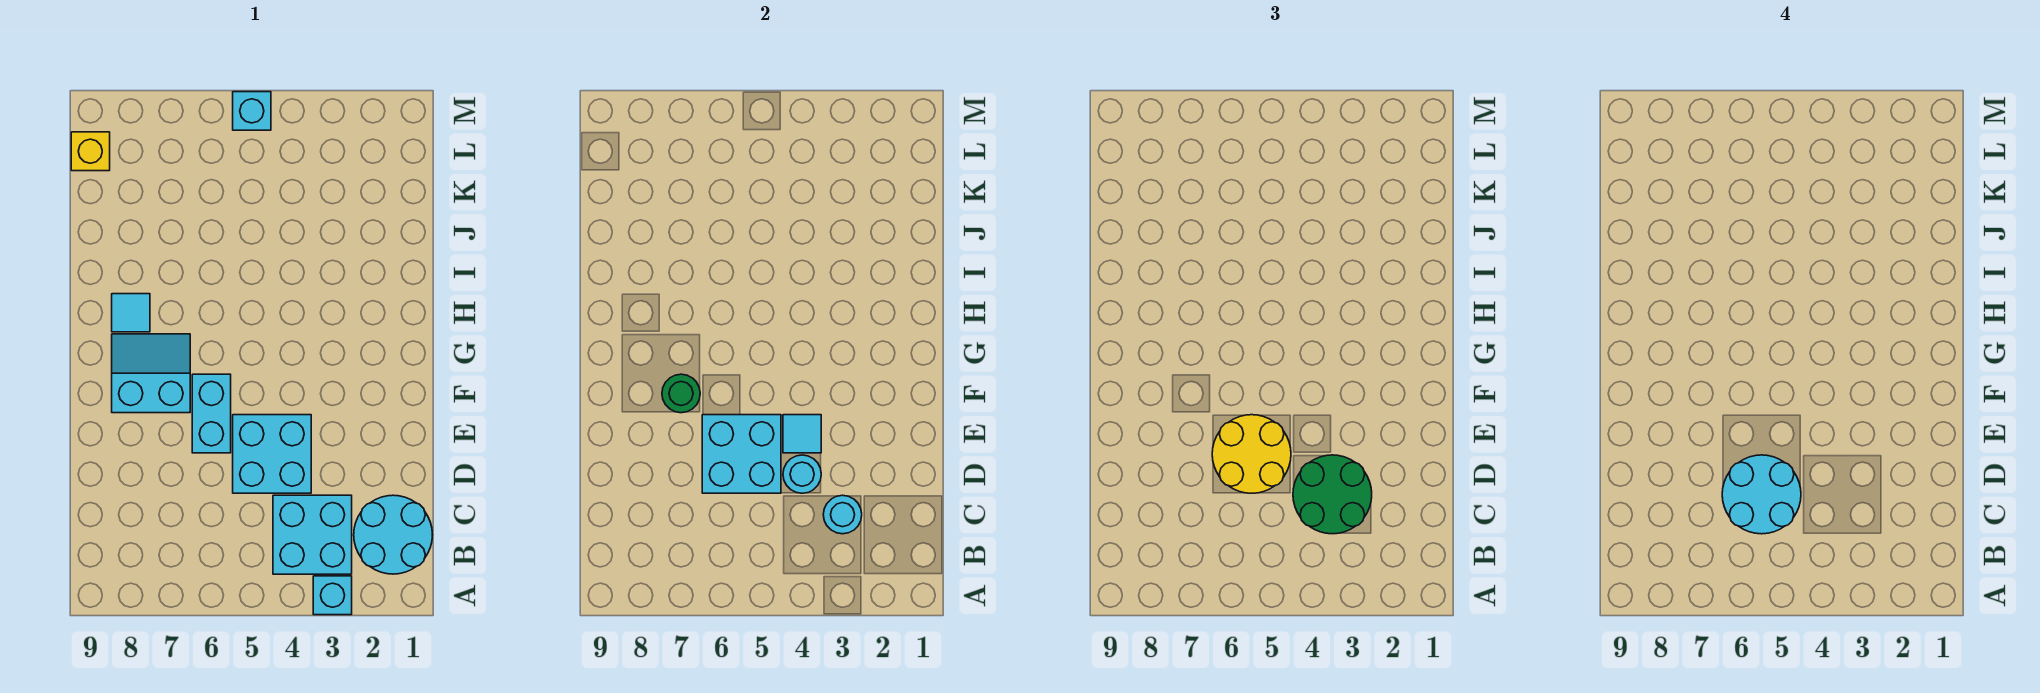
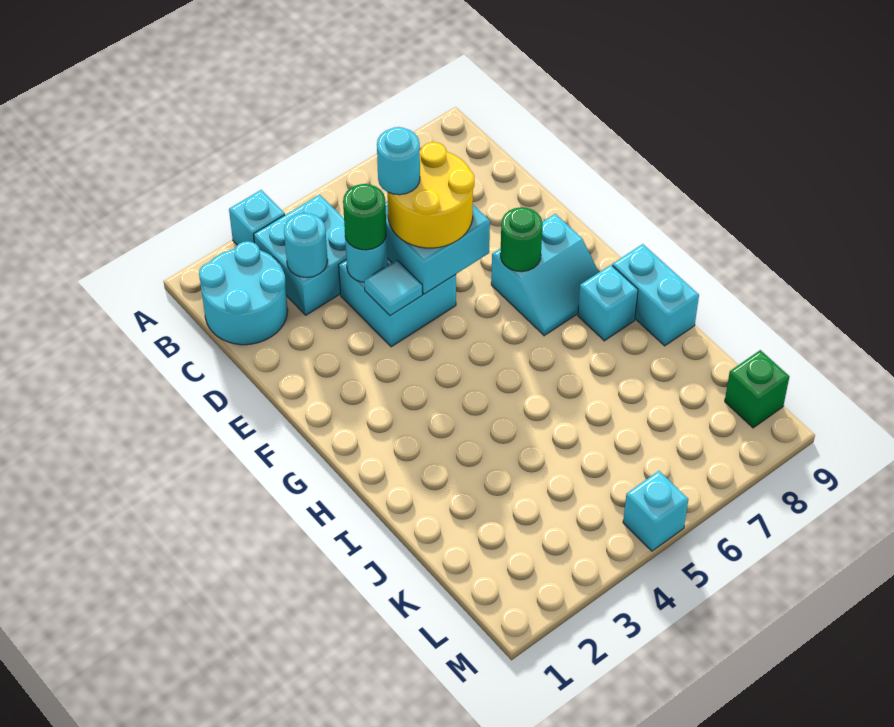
green 2x2 round brick [1293,455,1372,534] -> green 1x1 round brick [343,184,386,250]
cyan 2x2 round brick [1722,455,1801,534] -> cyan 1x1 round brick [377,127,420,195]
cyan 1x2 brick [192,374,231,453] -> cyan 1x2 brick moved to [612,244,699,346]
cyan 1x1 tile [112,294,150,332] -> cyan 1x1 brick [578,265,638,341]
yellow 1x1 brick [71,132,110,171] -> green 1x1 brick [725,350,789,428]

